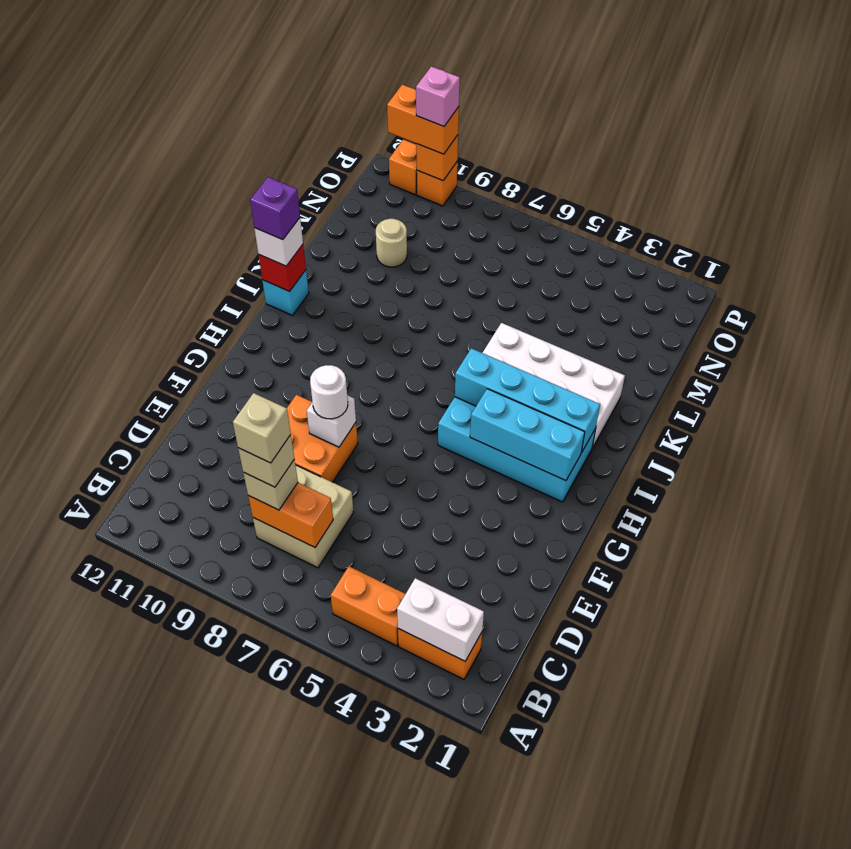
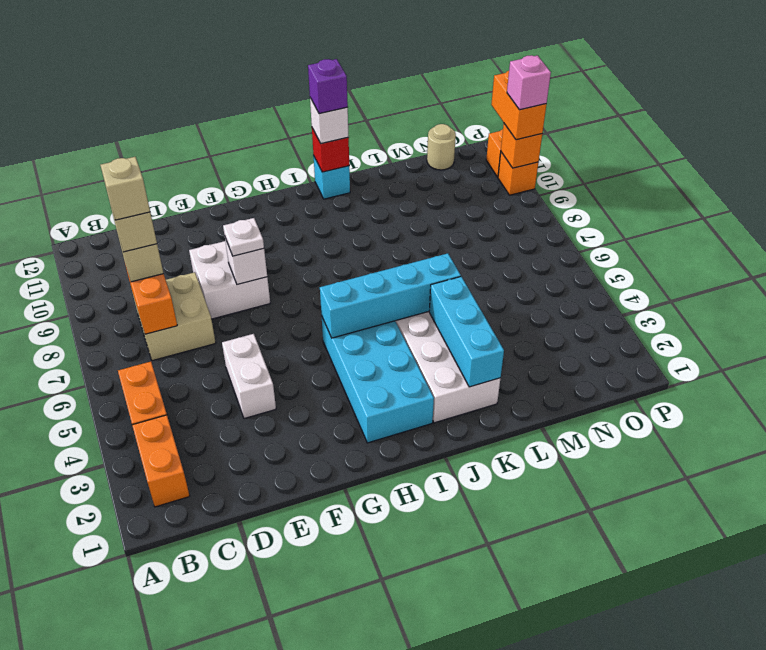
white 1x2 brick [397,578,484,661] -> white 1x2 brick moved to [222,334,276,419]
orange 2x2 brick [287,395,358,482] -> white 2x2 brick [189,241,270,319]
white 1x1 round brick [310,365,348,419] -> white 1x1 plate [223,218,264,256]
cyan 1x3 brick [470,389,585,481] -> cyan 1x3 brick moved to [429,277,504,387]
cyan 1x4 brick [455,348,600,453] -> cyan 1x4 brick turned to [320,253,461,338]
tan 1x1 round brick [376,219,407,267] -> tan 1x1 round brick moved to [427,124,456,170]

